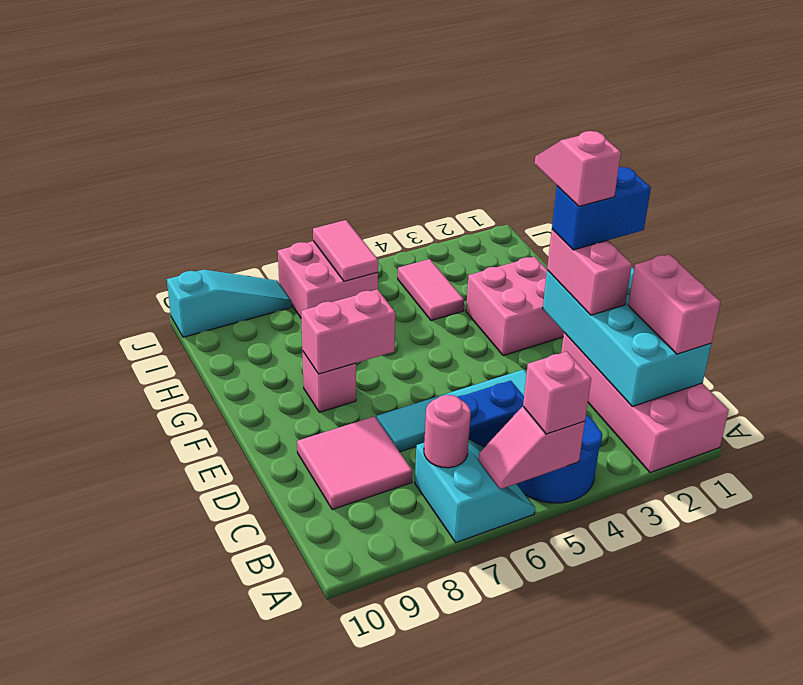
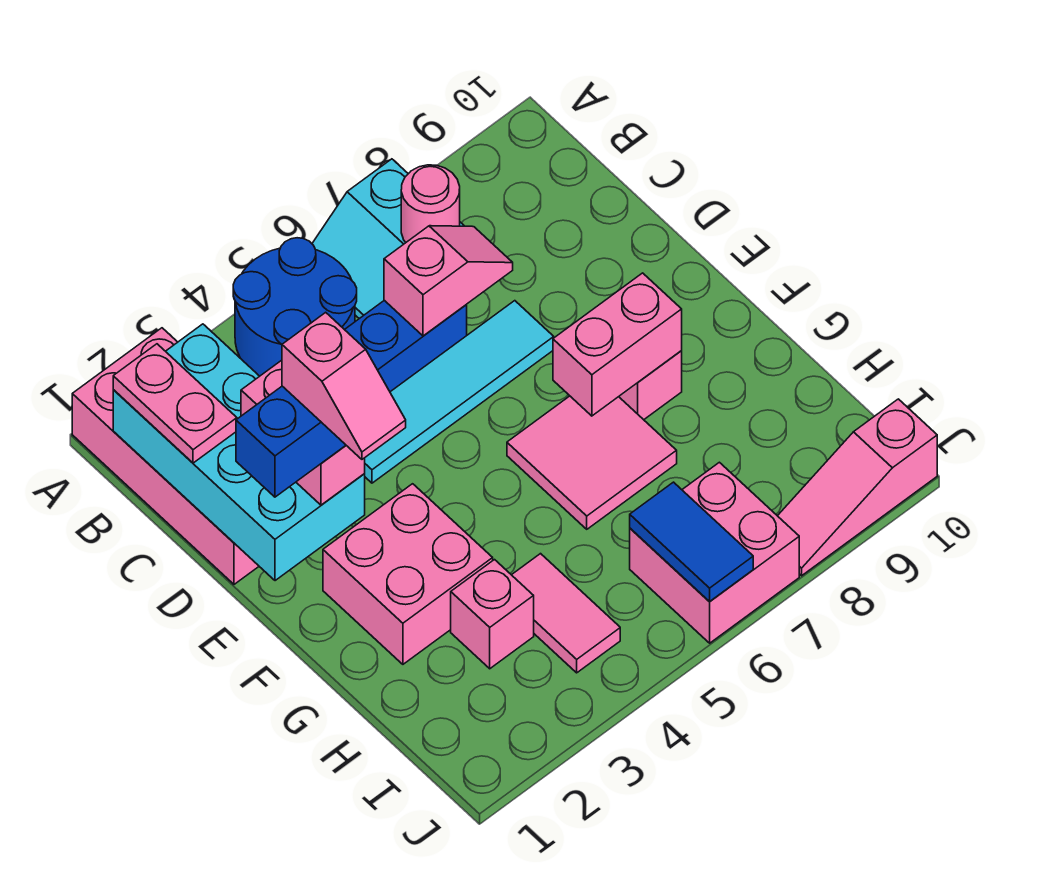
pink 1x2 slope [479,407,585,489] -> pink 1x2 slope moved to [384,226,513,336]
pink 1x1 brick [523,352,591,434] -> pink 1x1 brick moved to [451,560,534,669]
pink 1x2 brick [628,254,720,354] -> pink 1x2 plate [113,344,237,463]
pink 2x2 tile [297,416,412,510] -> pink 2x2 tile moved to [507,396,677,529]
pink 1x2 tile [313,220,378,281] -> blue 1x2 tile [630,482,753,602]
cyan 1x3 slope [167,270,291,337] -> pink 1x3 slope [778,399,937,576]

